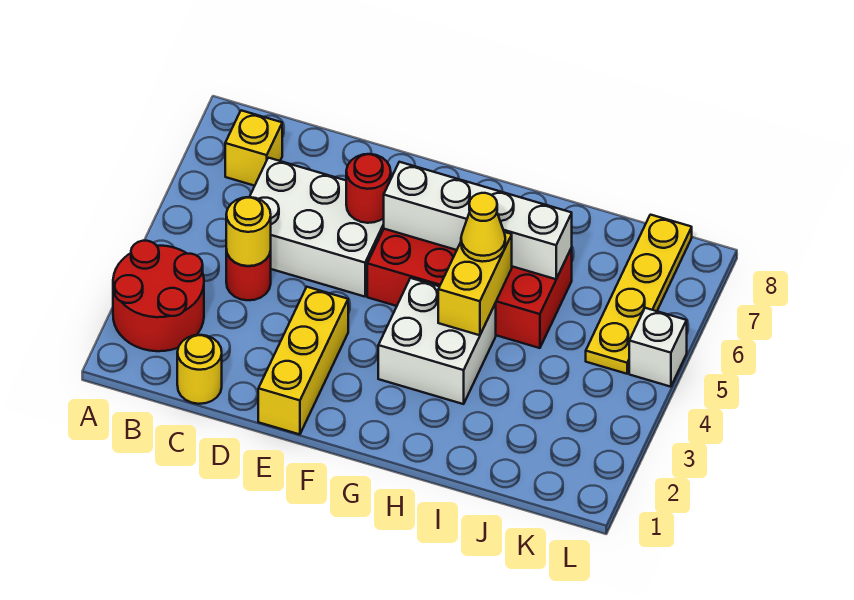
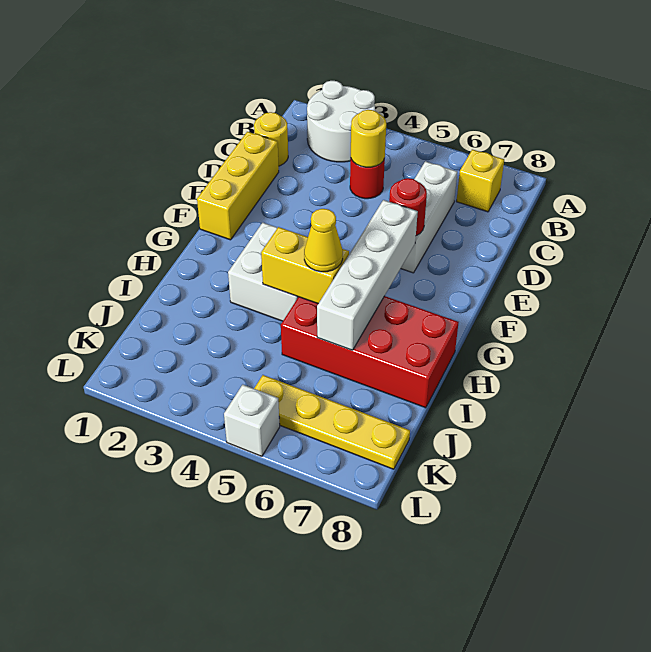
red 2x2 round brick [113,241,204,351] -> white 2x2 round brick [307,81,375,162]
white 2x3 brick [250,158,384,297] -> white 1x3 brick [401,161,457,273]
yellow 1x3 brick [258,287,348,434] -> yellow 1x3 brick turned to [197,132,279,240]
red 2x4 brick [367,229,572,348] -> red 2x4 brick turned to [281,296,459,408]

